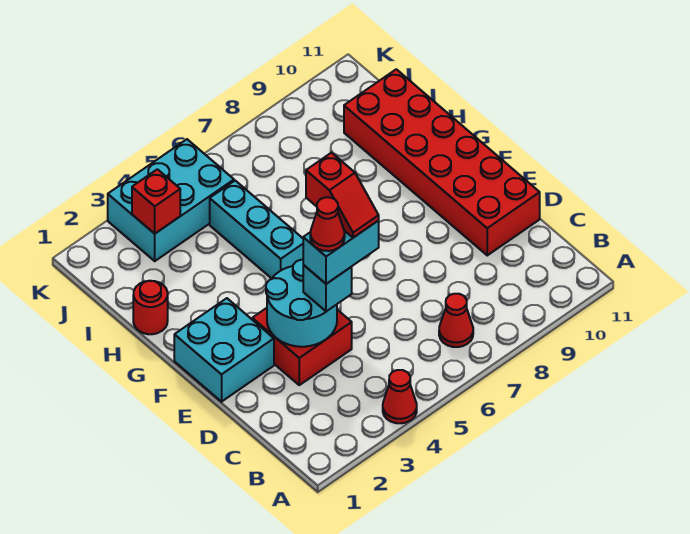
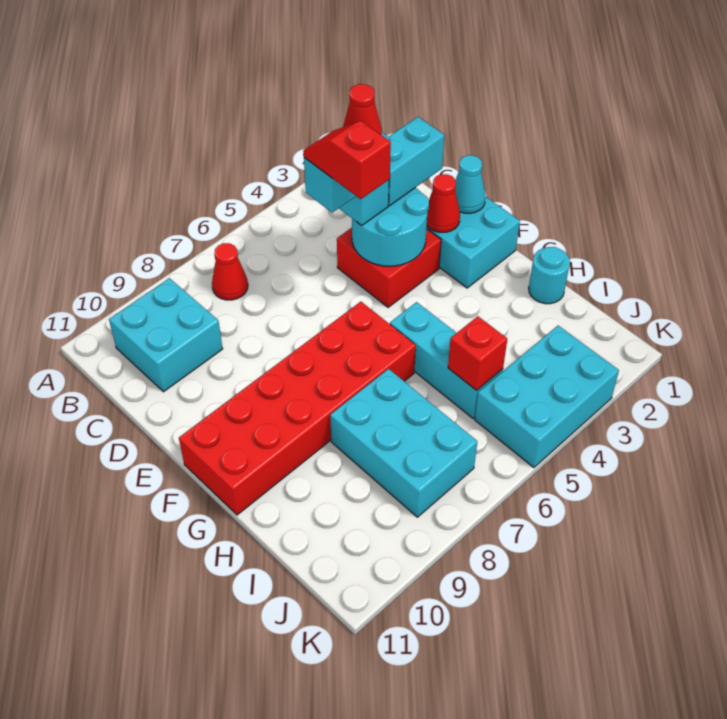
red 1x1 cone [383,370,417,423] -> red 1x1 cone moved to [427,174,460,232]
none -> cyan 2x2 brick [109,278,223,392]
none -> cyan 1x2 brick [388,117,444,205]
red 2x6 brick [344,69,540,255] -> red 2x6 brick turned to [179,302,416,515]
none -> cyan 1x1 cone [455,155,485,213]
red 1x1 round brick [133,281,168,334] -> cyan 1x1 round brick [529,247,570,304]
none -> cyan 2x3 brick [330,369,477,517]
red 1x1 brick [132,169,180,234] -> red 1x1 brick moved to [448,316,507,391]

